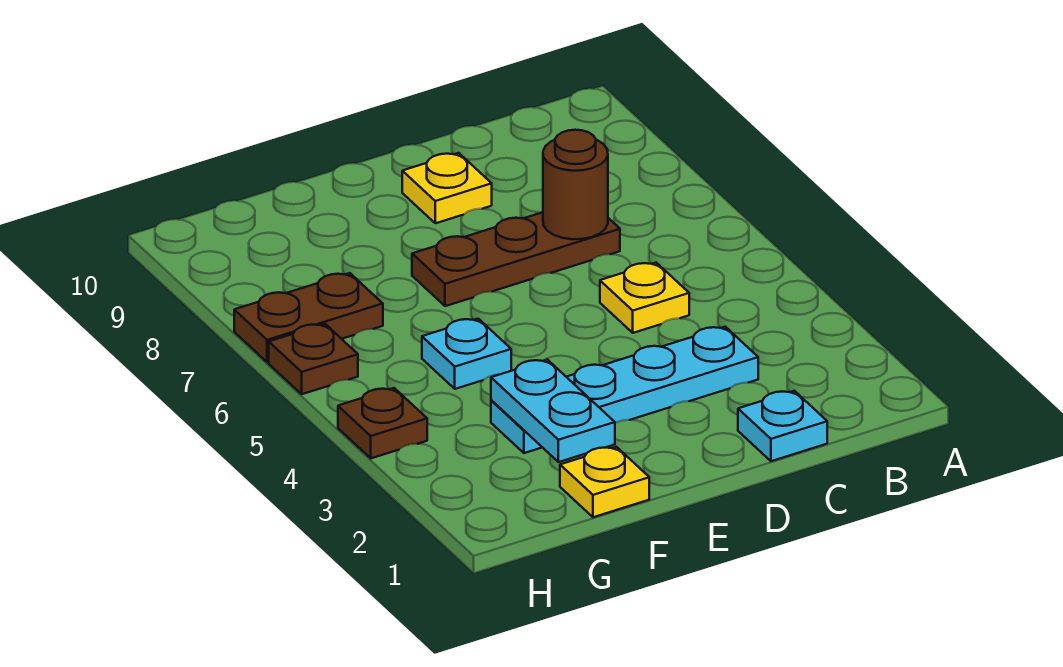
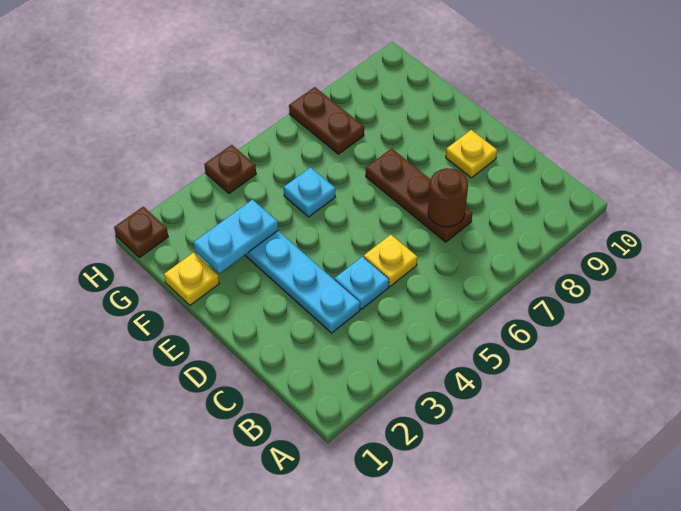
cyan 1x1 plate [738,391,827,461] -> cyan 1x1 plate moved to [335,257,389,310]
brown 1x1 plate [269,324,358,394] -> brown 1x1 plate moved to [114,207,168,258]

